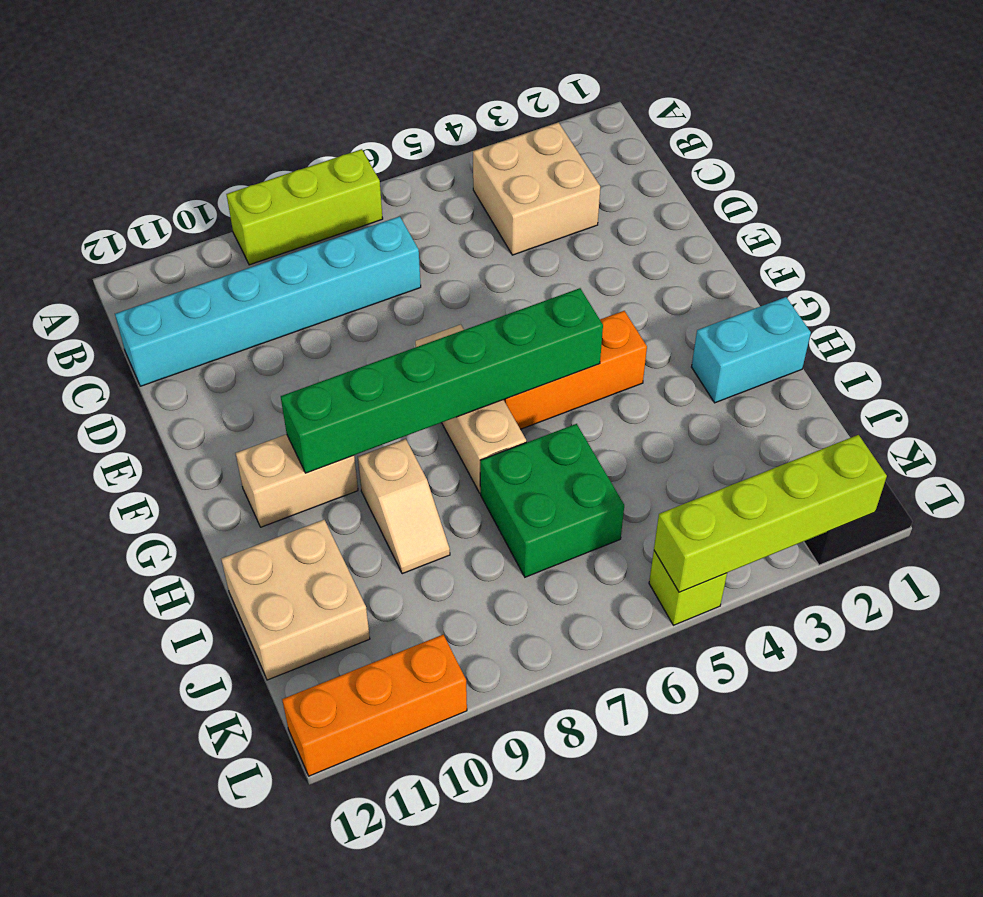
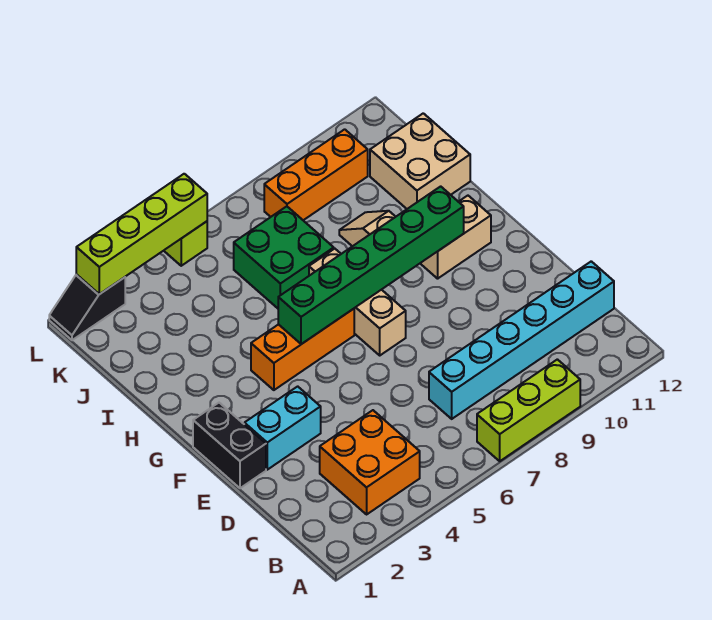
tan 2x2 brick [473,122,600,255] -> orange 2x2 brick [320,410,420,514]
none -> black 1x2 brick [193,403,266,488]
cyan 1x2 brick [692,297,811,403] -> cyan 1x2 brick moved to [244,386,321,470]
orange 1x3 brick [282,634,467,776] -> orange 1x3 brick moved to [264,129,368,220]

